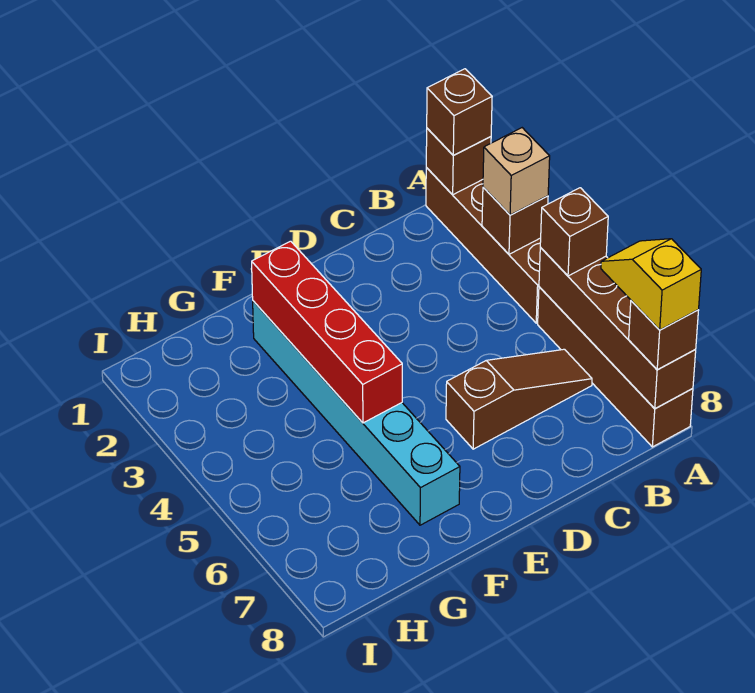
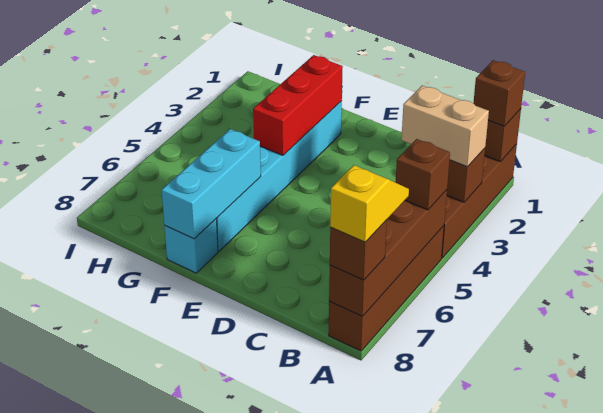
tan 1x1 brick [483,128,550,215] -> tan 1x2 brick [401,85,489,167]
brown 1x3 slope [446,349,592,449] -> none
red 1x4 brick [252,241,402,423] -> red 1x3 brick [253,55,343,155]
none -> cyan 1x3 brick [162,129,261,239]
none -> cyan 1x1 brick [164,219,218,273]

